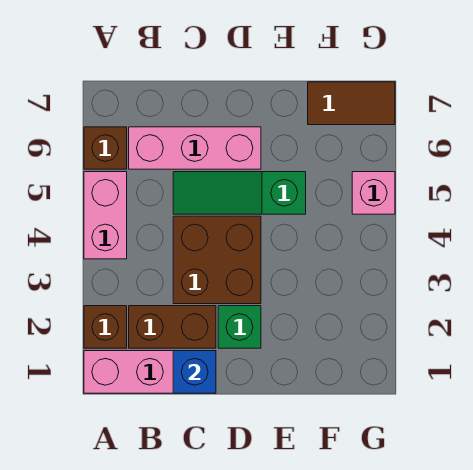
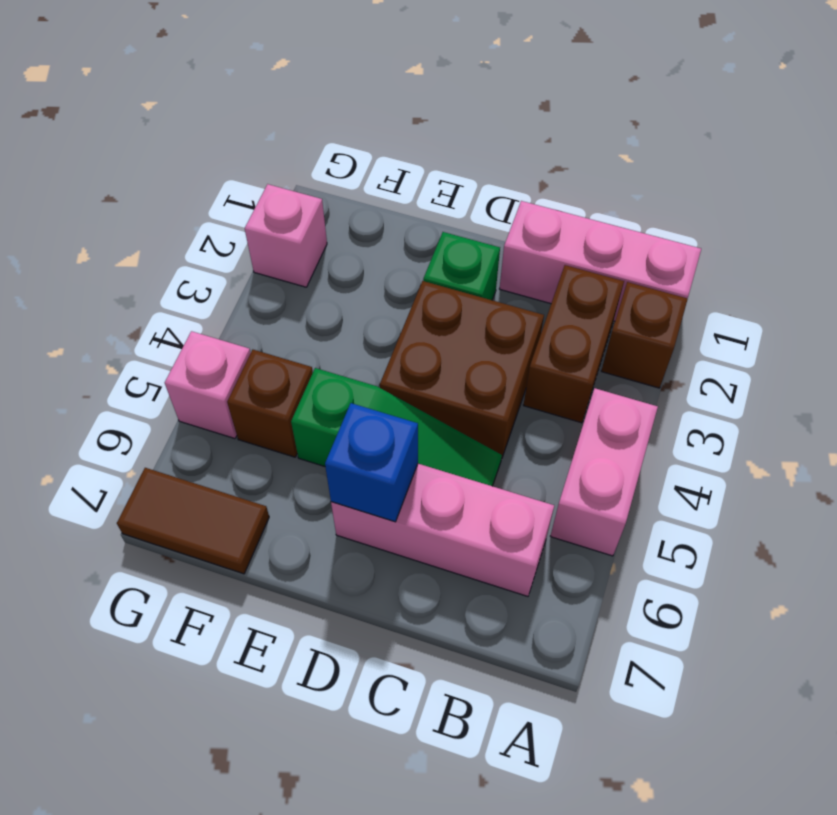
brown 1x1 brick [84,127,127,169] -> brown 1x1 brick moved to [227,350,313,457]
brown 1x2 brick [129,306,216,348] -> brown 1x2 brick turned to [524,265,624,423]
blue 1x1 brick [173,351,216,393] -> blue 1x1 brick moved to [325,403,418,522]
none -> pink 1x1 brick [245,184,327,287]

